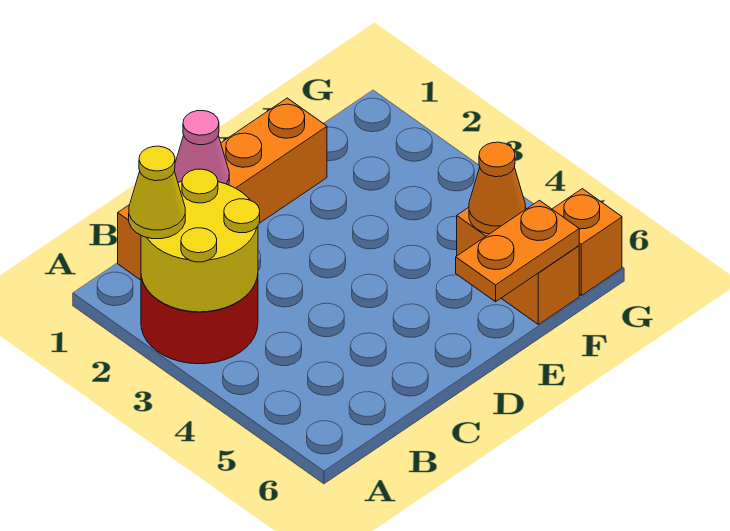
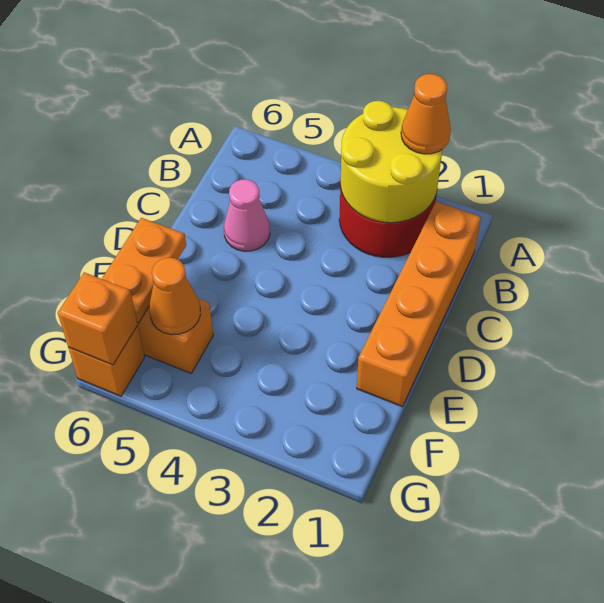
yellow 1x1 cone [129,146,185,239] -> orange 1x1 cone [401,74,451,154]
pink 1x1 cone [175,110,229,185] -> pink 1x1 cone moved to [224,179,270,251]
none -> orange 1x1 brick [58,272,138,365]

